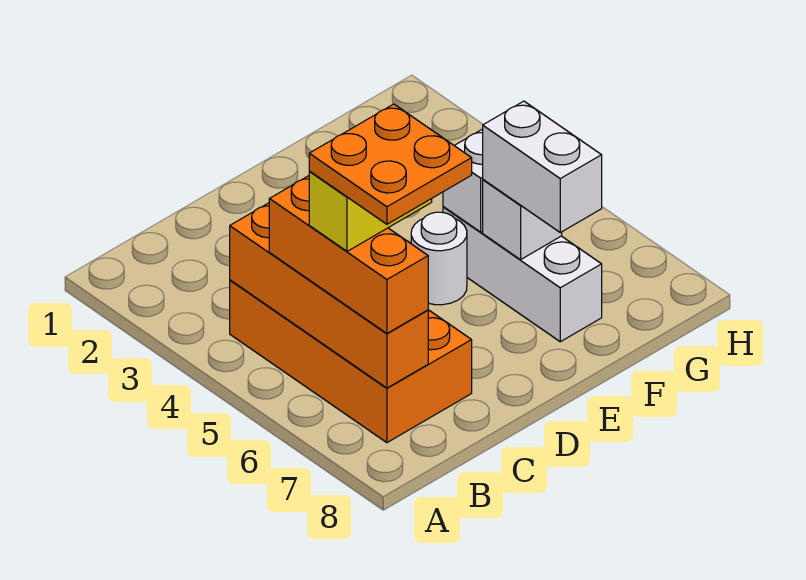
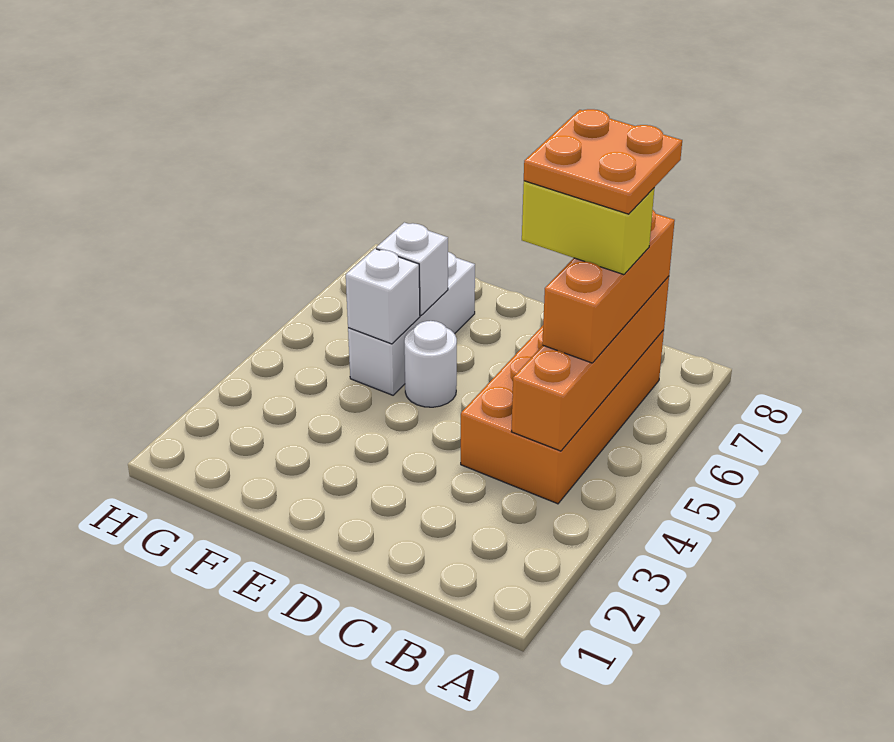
white 1x2 brick [483,101,602,232] -> none

